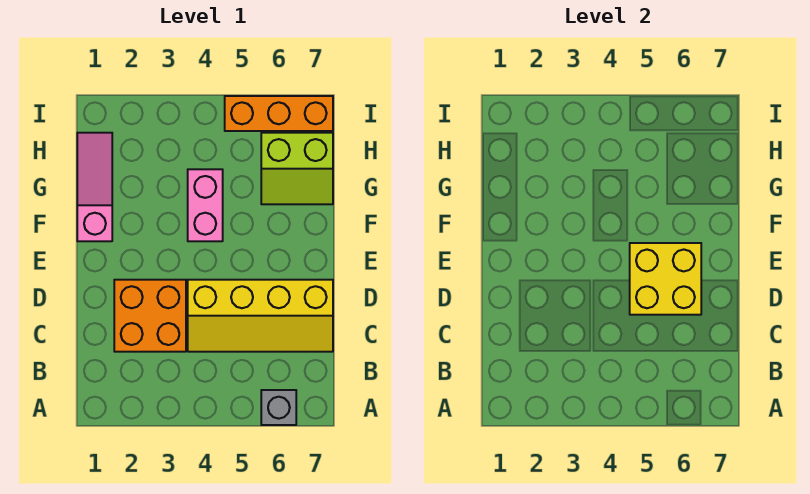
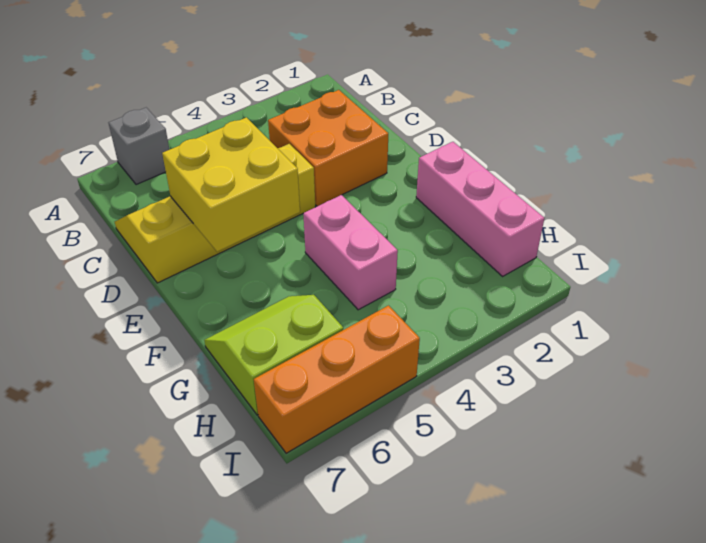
pink 1x3 slope [77,133,112,241] -> pink 1x3 brick [416,142,544,276]

